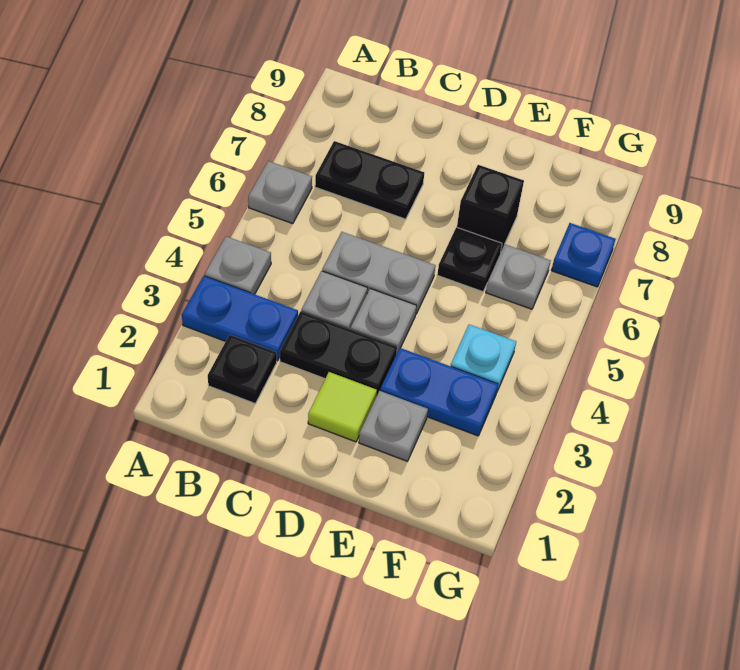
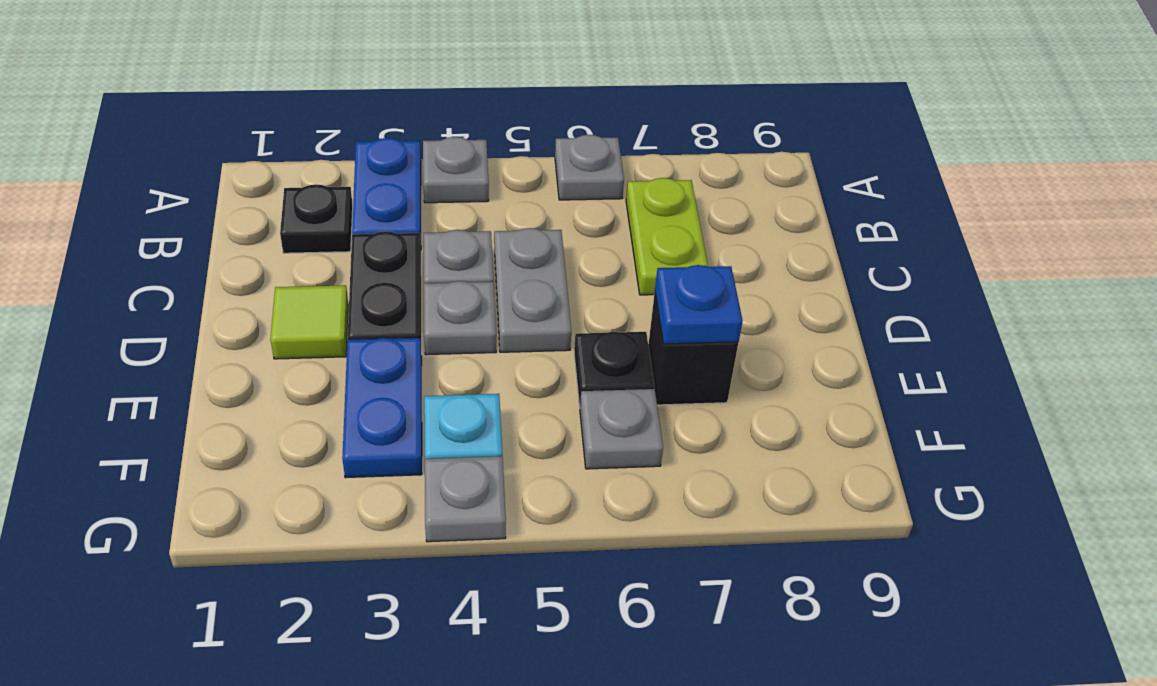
black 1x2 plate [315,141,424,219] -> lime 1x2 plate [626,178,708,295]
grey 1x1 plate [359,391,428,461] -> grey 1x1 plate moved to [425,456,506,542]
blue 1x1 plate [551,223,616,287] -> blue 1x1 plate moved to [655,265,743,344]

